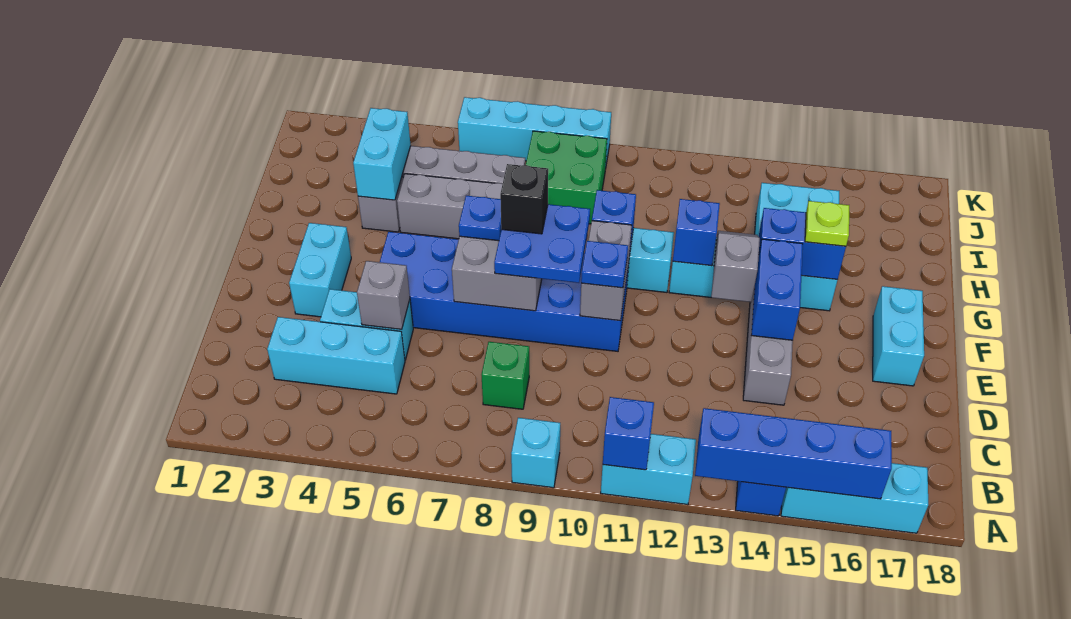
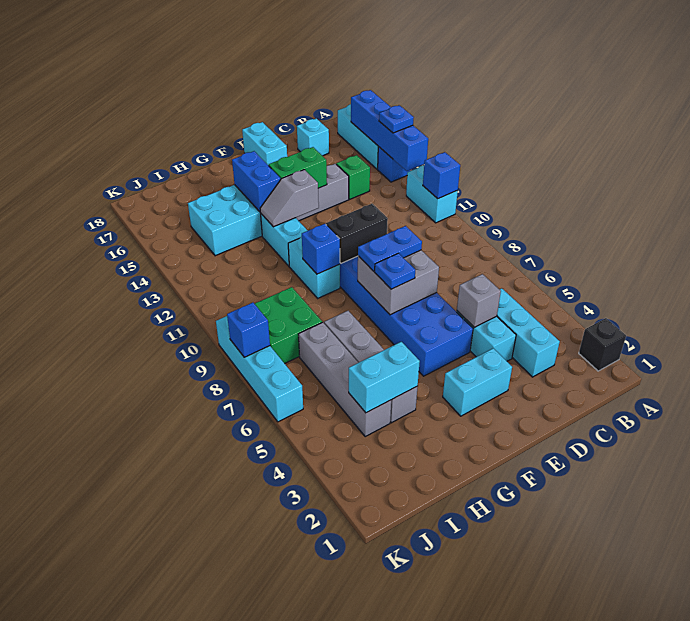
cyan 1x1 brick [511,418,560,488] -> cyan 1x1 brick moved to [297,118,329,156]
green 1x1 brick [482,342,529,409] -> green 1x1 brick moved to [336,155,370,199]
blue 2x2 plate [494,204,590,283] -> blue 1x2 plate [358,226,422,271]
grey 1x2 brick [580,221,632,321] -> black 1x2 brick [326,204,388,263]
blue 1x1 plate [581,241,628,288] -> blue 1x1 plate moved to [379,105,414,133]
blue 1x2 brick [751,239,803,340] -> green 1x2 brick [269,147,327,188]
cyan 1x2 brick [873,286,924,386] -> cyan 1x2 brick turned to [242,122,287,166]
black 1x1 brick [500,164,548,234] -> black 1x1 brick moved to [579,318,626,371]
blue 1x1 brick [673,199,720,266] -> blue 1x1 brick moved to [227,303,270,357]
lime 1x1 plate [805,201,849,246] -> none

